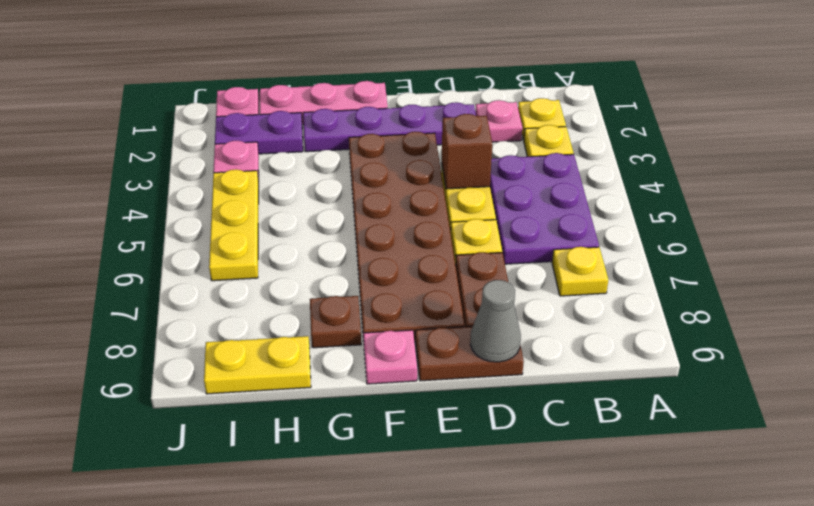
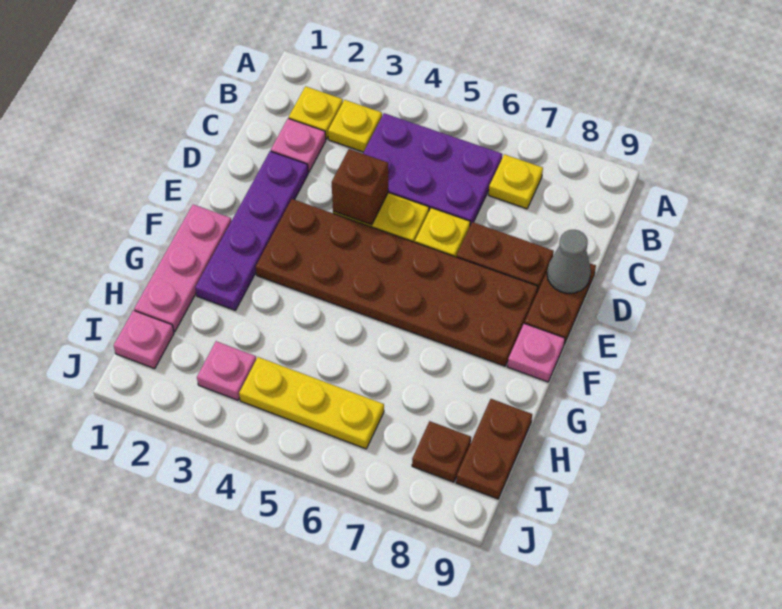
brown 1x1 plate [310,296,361,348] -> brown 1x1 plate moved to [412,421,471,482]
purple 1x2 plate [215,111,303,154] -> none
yellow 1x2 plate [204,336,311,394] -> brown 1x2 plate [456,399,532,499]

